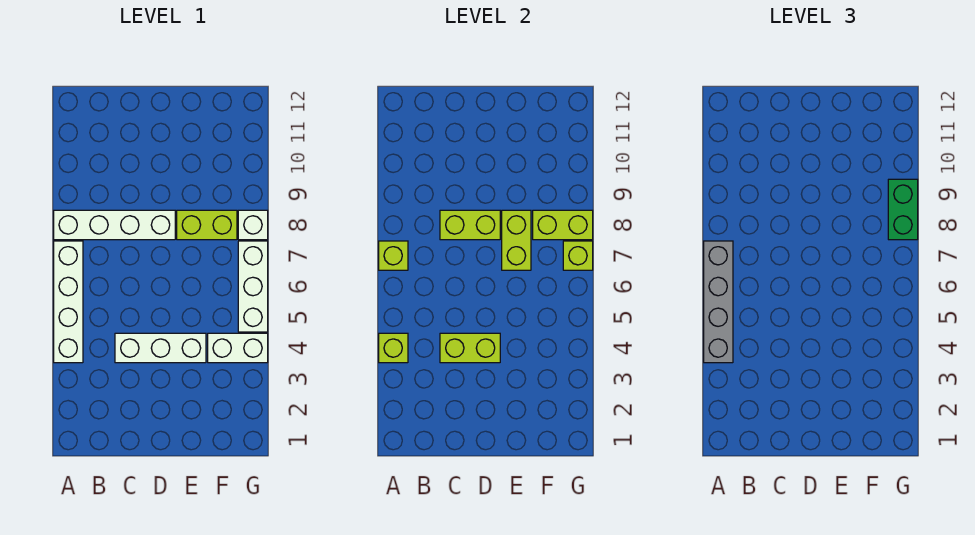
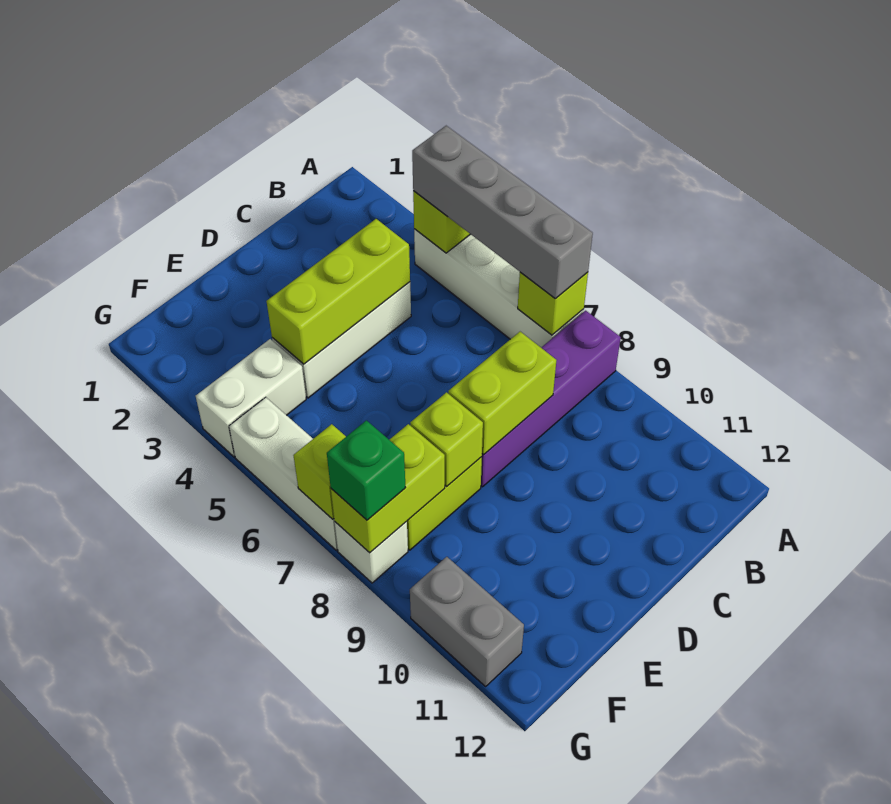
white 1x4 brick [54,210,175,240] -> purple 1x4 brick [481,311,621,487]
lime 1x2 brick [440,333,500,363] -> lime 1x3 brick [266,219,410,364]
lime 1x2 brick [502,210,531,270] -> lime 1x1 brick [410,392,483,486]
green 1x2 brick [888,179,918,240] -> green 1x1 brick [327,420,405,520]
none -> grey 1x2 brick [410,557,524,686]

